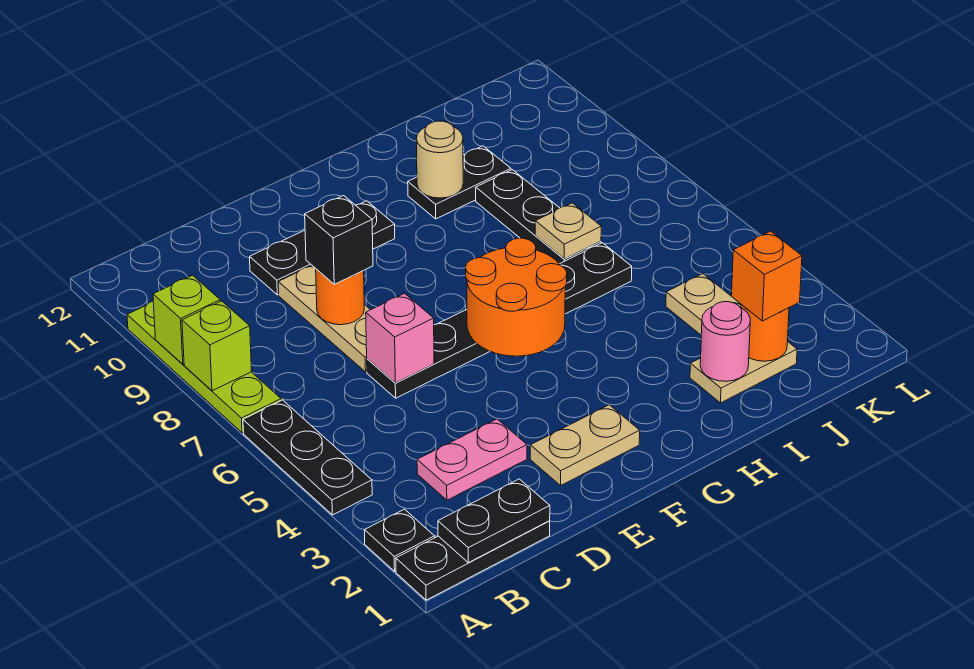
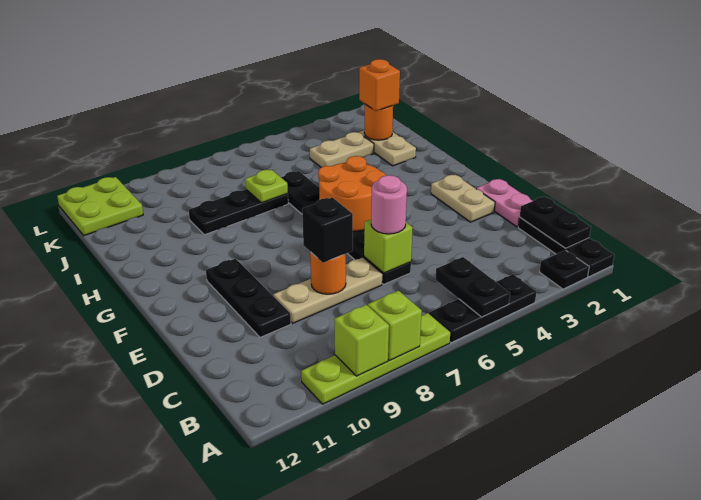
pink 1x2 plate [417,419,527,500] -> pink 1x2 plate moved to [476,179,532,227]
pink 1x1 brick [366,293,434,383] -> lime 1x1 brick [364,220,413,273]
black 1x2 plate [408,146,511,219] -> black 1x2 plate moved to [435,257,510,317]
tan 1x1 round brick [417,121,463,198] -> none
pink 1x1 round brick [700,302,750,381] -> pink 1x1 round brick moved to [371,175,407,234]
tan 1x1 plate [535,203,601,259] -> lime 1x1 plate [245,170,288,203]
none -> lime 2x2 plate [57,177,143,235]

